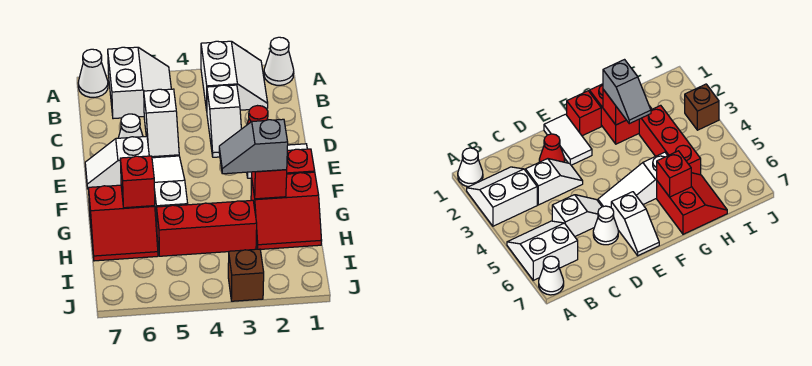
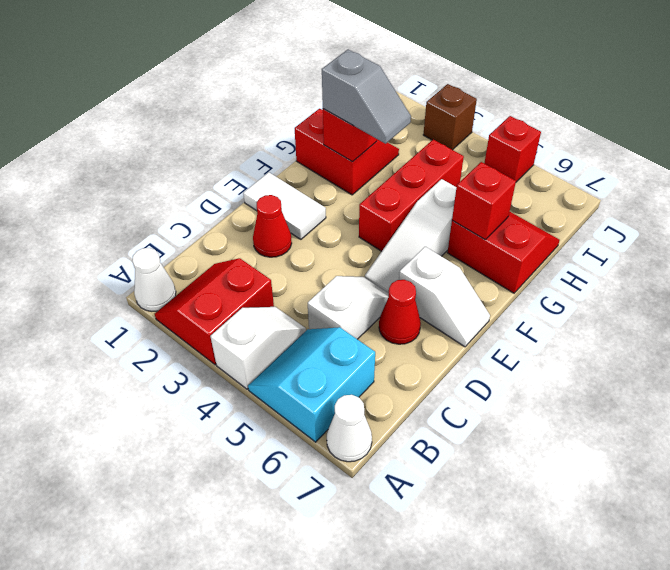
white 2x2 slope [201,41,268,110] -> red 2x2 slope [155,258,274,365]
white 2x2 slope [108,47,171,119] -> cyan 2x2 slope [248,327,375,442]
white 1x2 slope [207,85,241,157] -> white 1x2 slope moved to [210,307,306,389]
white 1x1 cone [119,114,143,138] -> red 1x1 cone [379,280,421,344]
red 1x1 brick [287,149,315,174] -> red 1x1 brick moved to [484,116,541,182]
red 1x3 brick [156,200,257,256] -> red 1x3 brick turned to [359,139,464,251]

